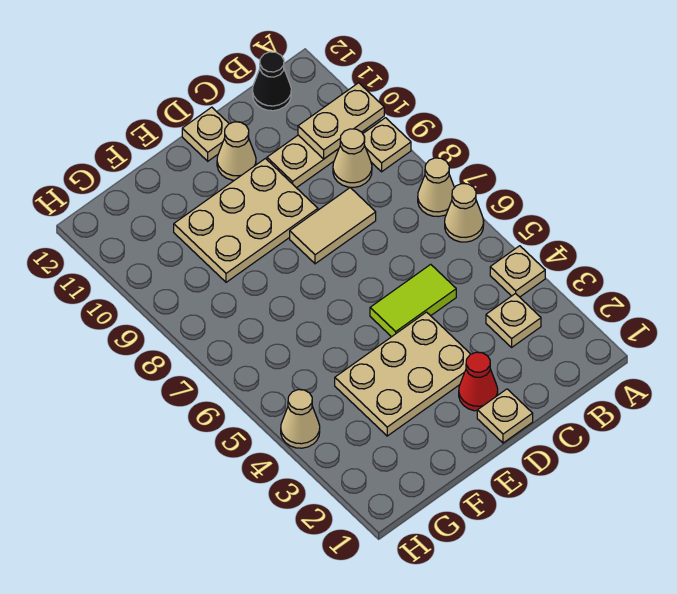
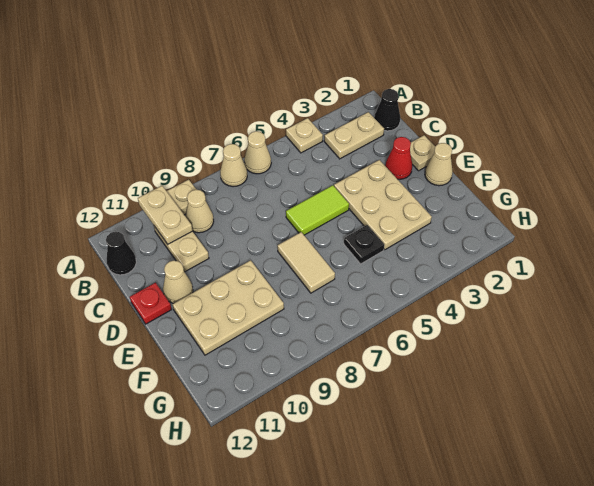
none -> black 1x1 cone [374,89,400,131]
tan 1x1 plate [486,293,541,347] -> tan 1x2 plate [324,112,384,159]
lime 1x2 tile [370,264,456,337] -> lime 1x2 tile turned to [286,185,349,235]
tan 1x2 tile [290,188,376,264] -> tan 1x2 tile moved to [278,232,335,293]
tan 2x3 plate [174,159,318,282] -> tan 2x3 plate turned to [173,260,284,355]
tan 1x1 plate [182,107,229,161] -> red 1x1 plate [130,283,172,324]
none -> black 1x1 plate [344,225,384,264]
tan 1x1 cone [281,390,320,448] -> tan 1x1 cone moved to [425,143,453,186]

